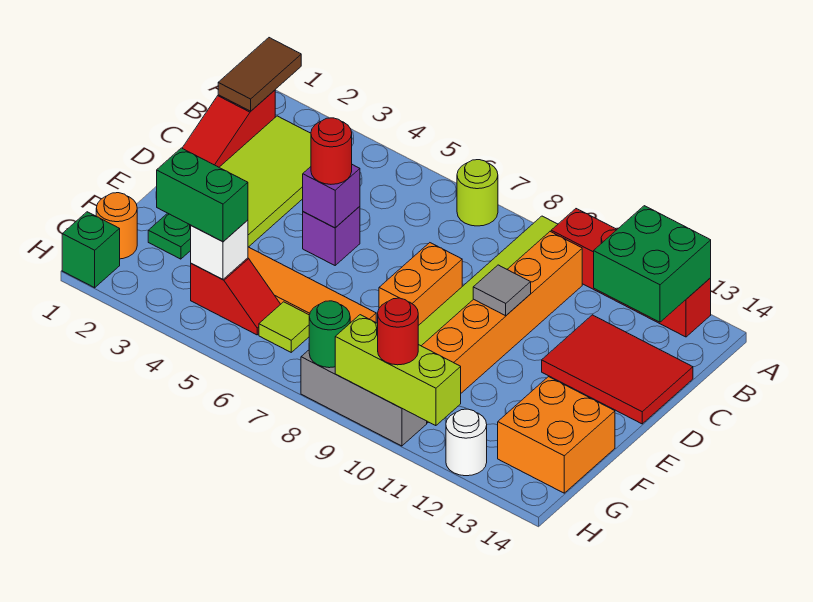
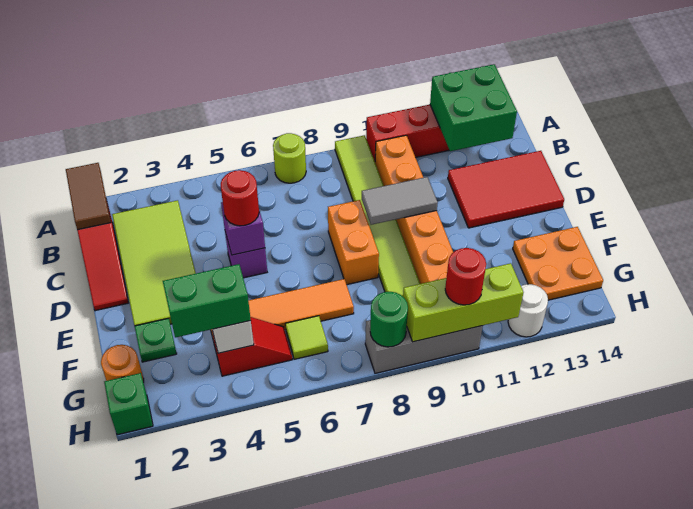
grey 1x1 tile [473,265,531,316] -> grey 1x2 tile [362,177,438,225]
orange 2x2 brick [498,377,615,493] -> orange 2x2 plate [513,227,603,300]

